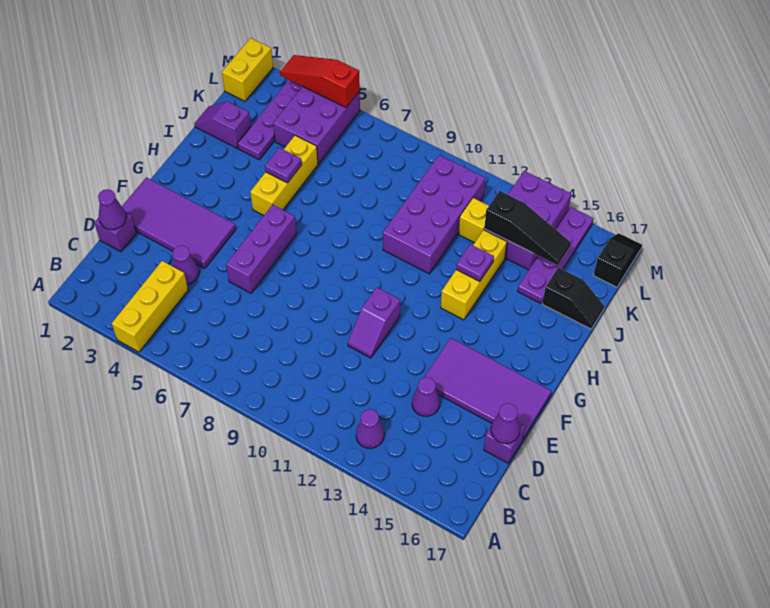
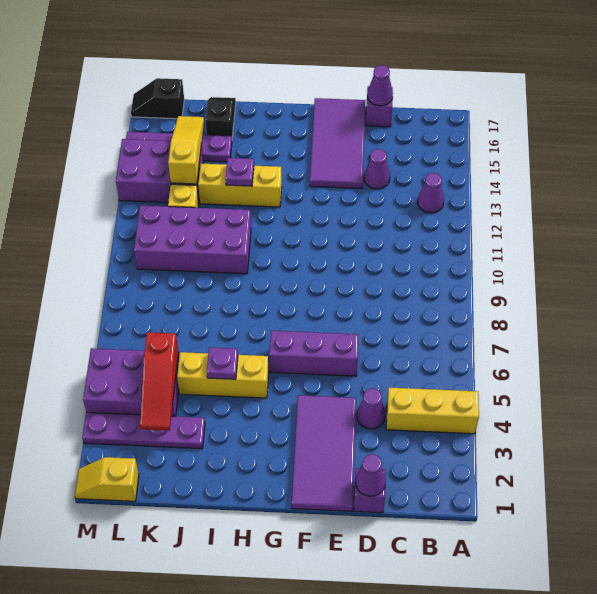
purple 1x2 slope [348,288,400,358] -> none
purple 1x2 slope [194,101,251,148] -> none
black 1x3 slope [484,191,571,265] -> yellow 1x3 slope [168,116,204,184]
yellow 1x2 brick [222,38,273,101] -> yellow 1x2 slope [75,457,139,501]
red 1x3 slope [280,55,360,107] -> red 1x3 slope moved to [140,332,178,430]

